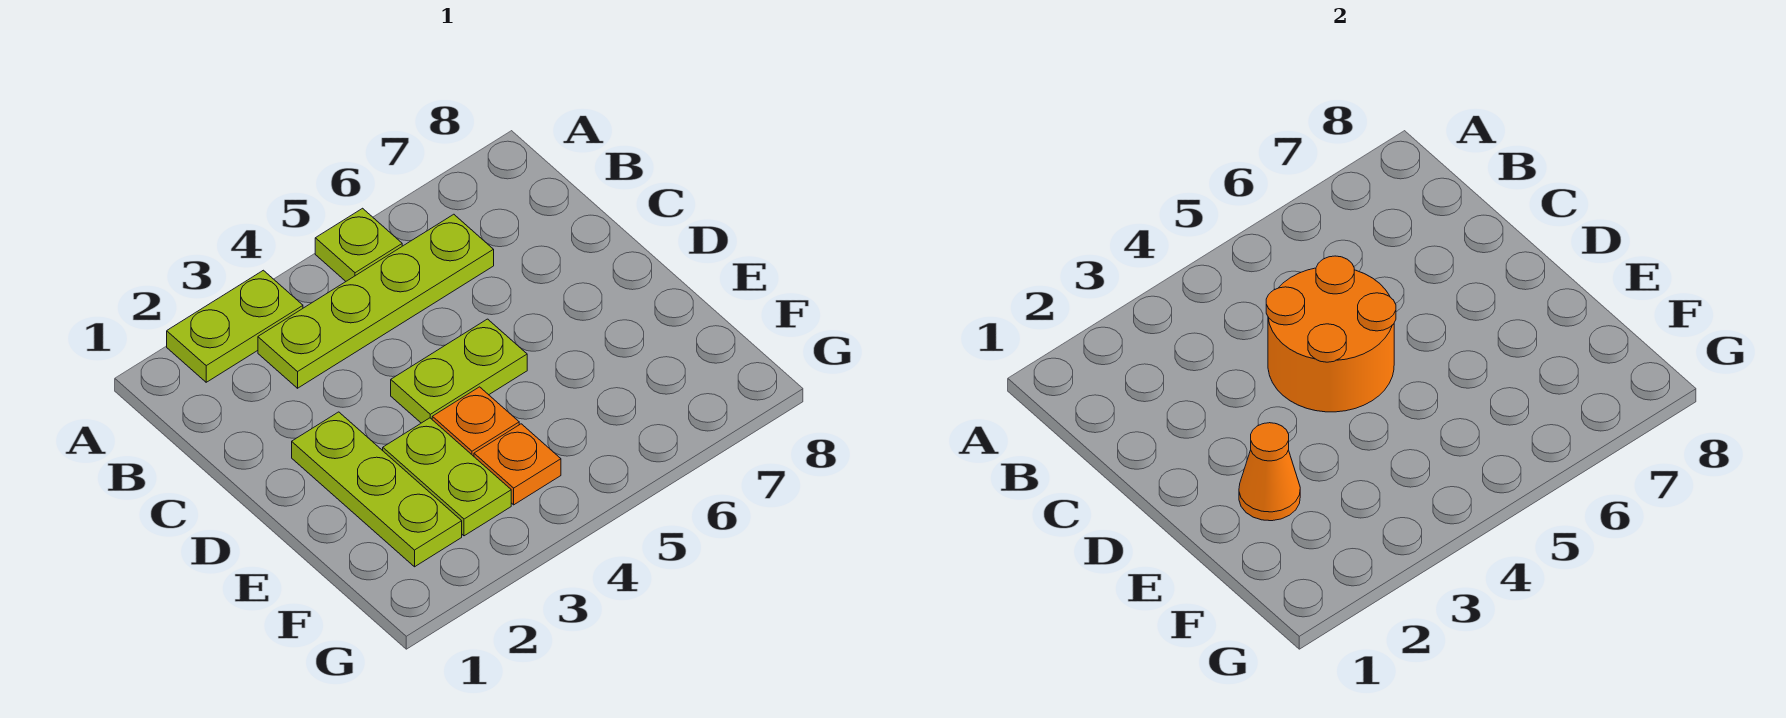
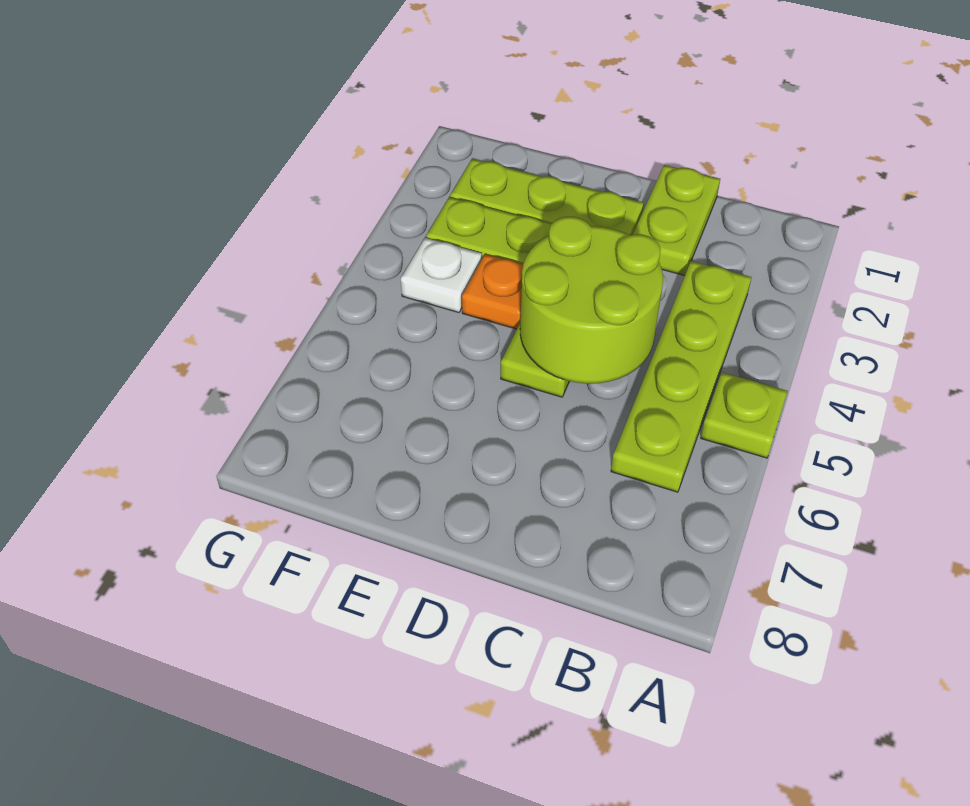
lime 1x2 plate [167,270,303,382] -> lime 1x2 plate moved to [633,165,720,276]
orange 2x2 round brick [1266,256,1396,412] -> lime 2x2 round brick [520,217,663,384]
orange 1x1 cone [1239,423,1300,521] -> none
orange 1x1 plate [474,424,561,505] -> white 1x1 plate [401,238,482,312]

